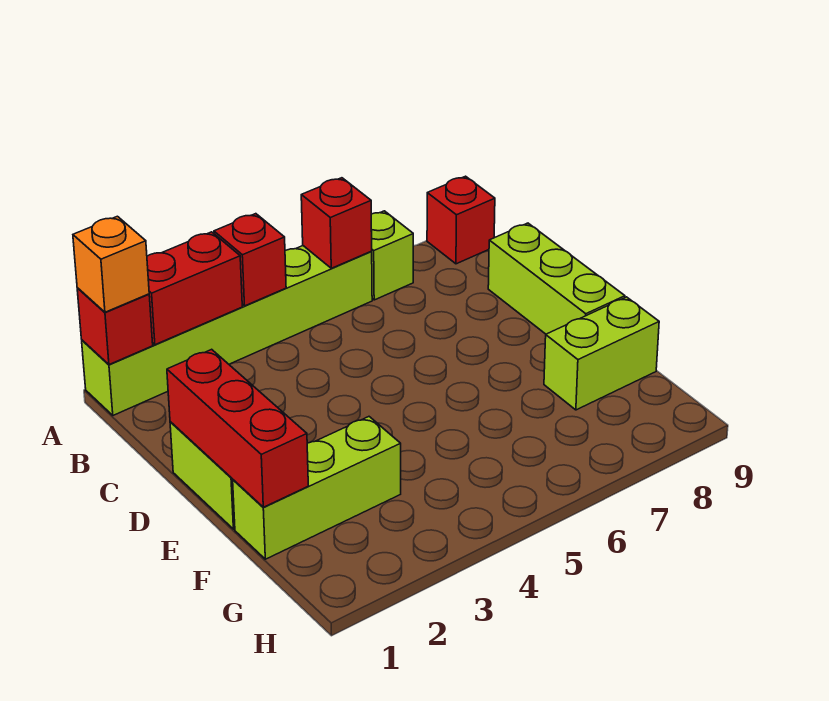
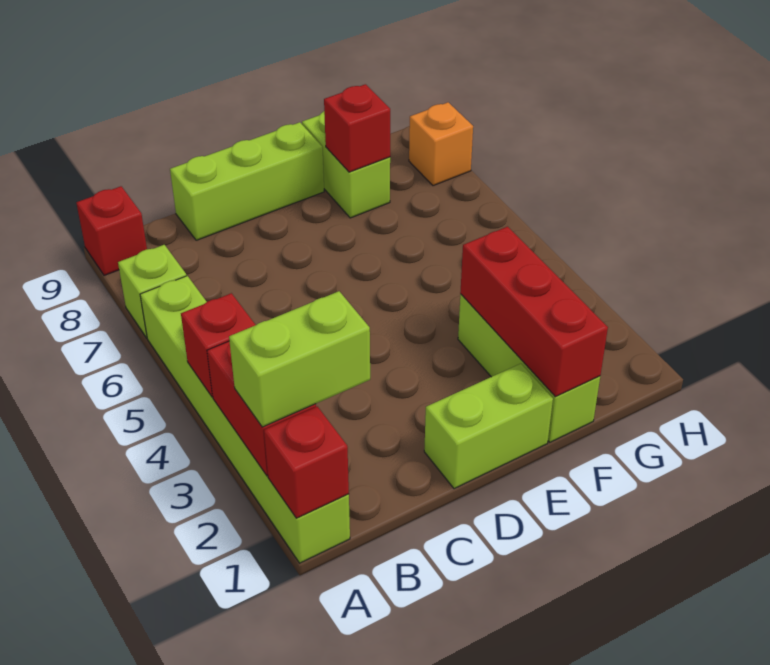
orange 1x1 brick [73,216,149,312] -> orange 1x1 brick moved to [409,102,473,186]
none -> lime 1x2 brick [229,291,370,427]
red 1x1 brick [301,178,372,268] -> red 1x1 brick moved to [324,84,390,172]
red 1x3 brick [167,349,308,507] -> red 1x3 brick turned to [460,227,608,397]

